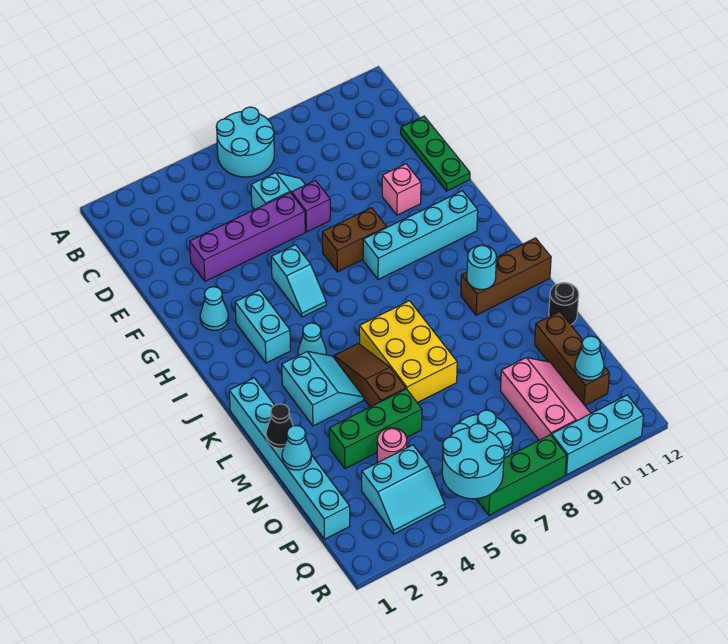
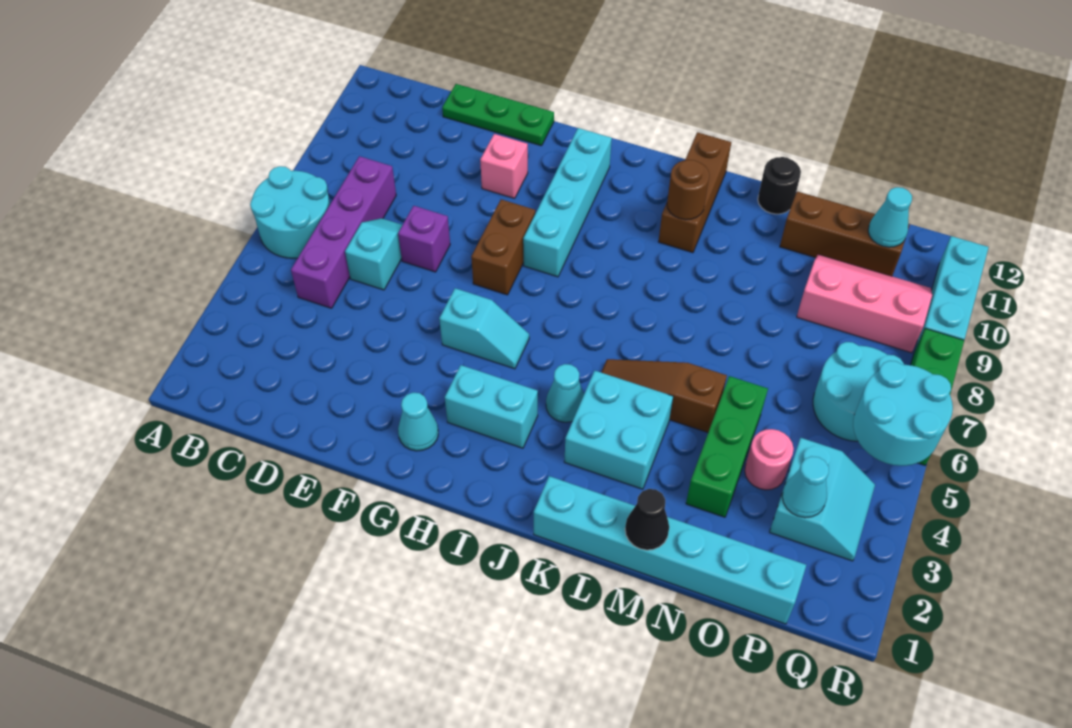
purple 1x4 brick [190,193,305,281] -> purple 1x4 brick moved to [291,156,396,308]
cyan 2x2 slope [282,352,364,426] -> cyan 2x2 brick [564,371,673,489]
yellow 2x3 brick [359,301,457,403] -> none
cyan 1x1 round brick [467,245,496,290] -> brown 1x1 round brick [667,160,709,220]
cyan 1x1 cone [282,426,311,470] -> cyan 1x1 cone moved to [782,456,829,518]

